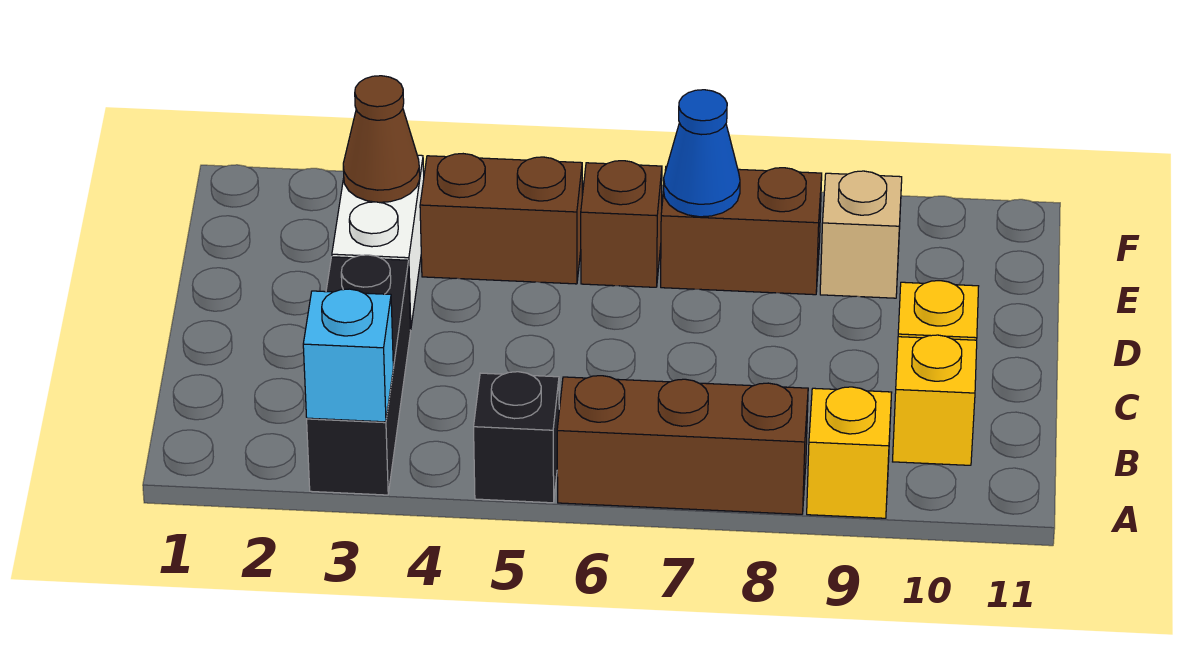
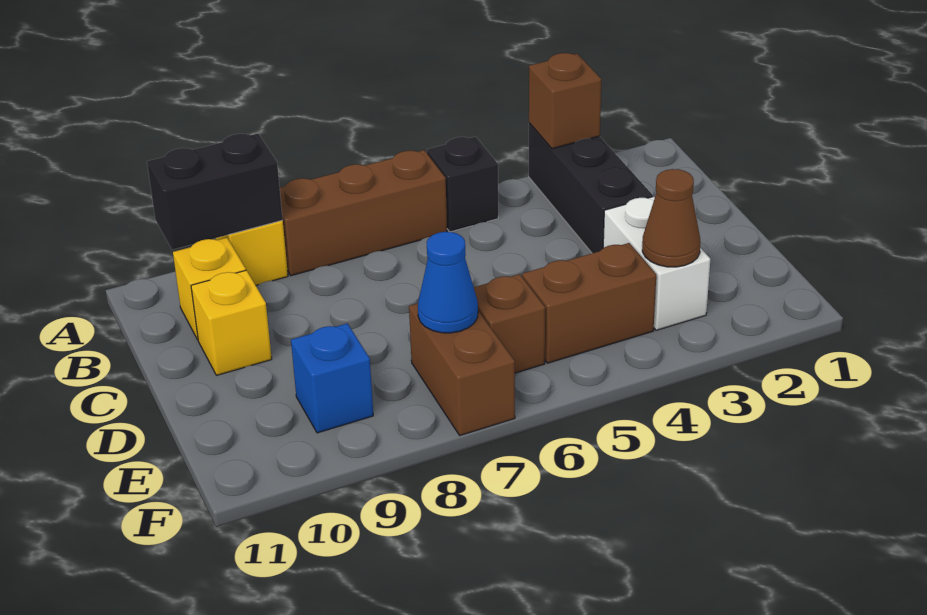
cyan 1x1 brick [303,289,393,422] -> brown 1x1 brick [529,53,601,149]
none -> black 1x2 brick [147,134,283,250]
brown 1x2 brick [661,166,822,295] -> brown 1x2 brick turned to [409,303,515,435]
tan 1x1 brick [820,171,902,298] -> blue 1x1 brick [291,323,373,433]

